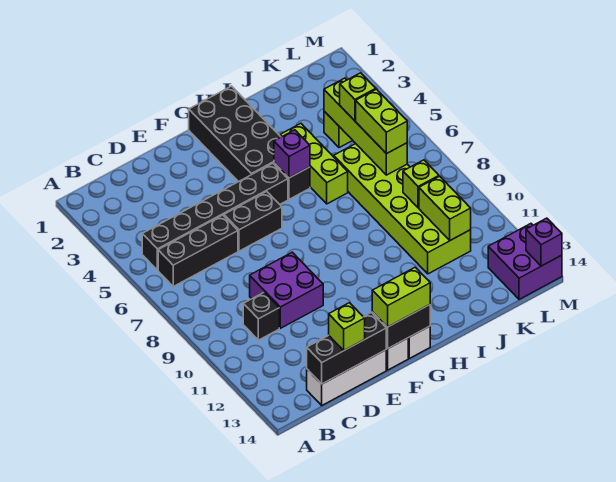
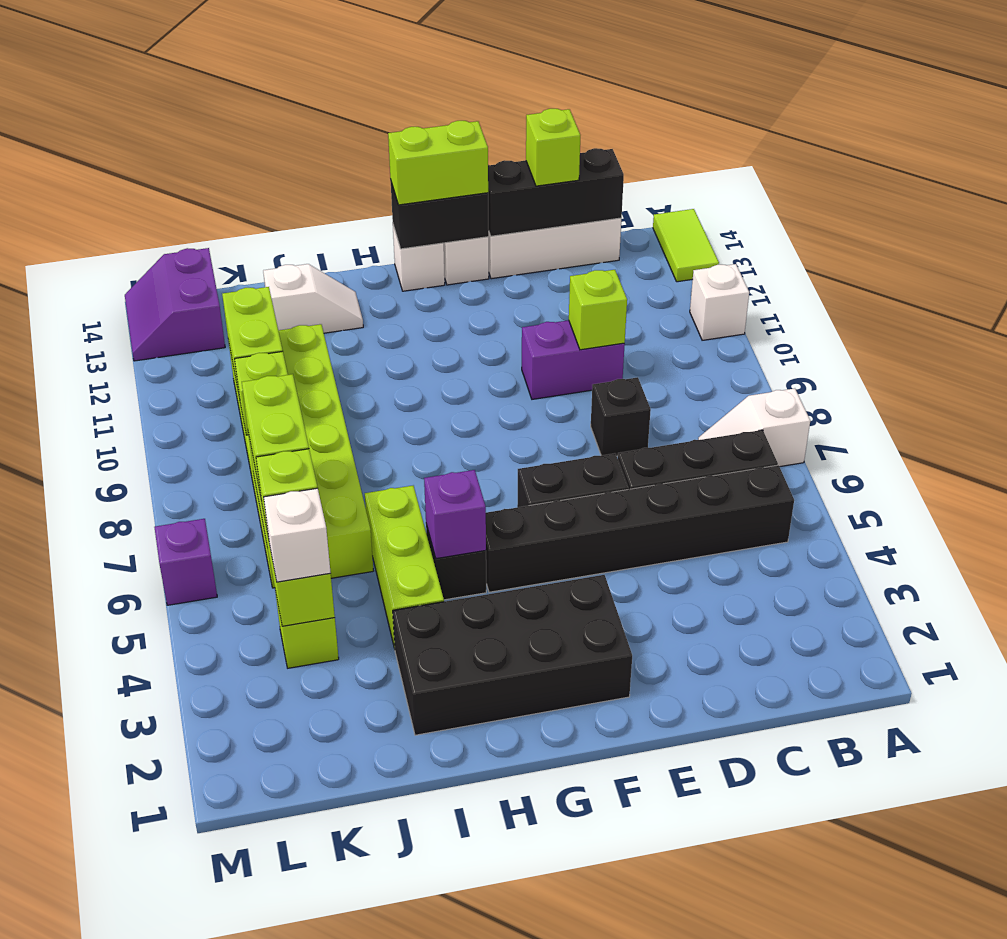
none -> white 1x2 slope [698,388,810,467]
none -> white 1x1 brick [690,264,749,340]
none -> lime 1x2 tile [653,209,719,282]
black 1x1 brick [243,292,279,340] -> black 1x1 brick moved to [591,377,651,456]
purple 2x2 brick [250,252,323,328] -> purple 1x2 brick [522,320,625,399]
none -> lime 1x1 brick [569,270,627,350]
black 2x4 brick [189,86,281,182] -> black 2x4 brick turned to [393,575,632,735]
none -> white 1x2 slope [263,264,363,333]
none -> white 1x1 brick [264,488,331,582]
purple 2x2 brick [488,224,562,299] -> purple 2x2 slope [125,248,225,361]
purple 1x1 brick [526,218,562,266] -> purple 1x1 brick moved to [154,519,217,605]

